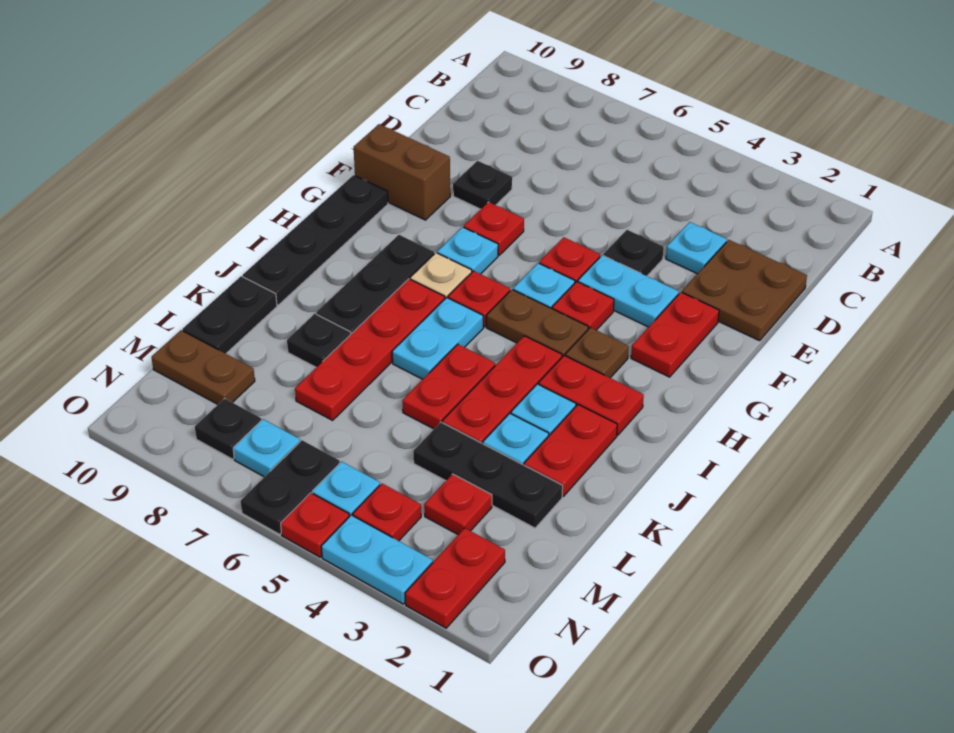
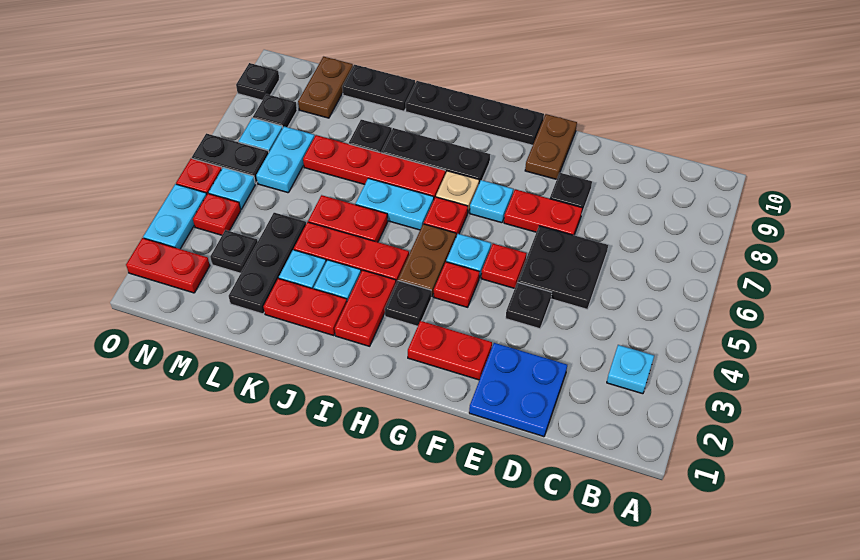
brown 2x2 plate [682,240,807,341] -> blue 2x2 plate [469,343,567,437]
cyan 1x1 plate [666,222,727,274] -> cyan 1x1 plate moved to [607,345,654,394]
none -> black 2x2 plate [518,226,608,309]
cyan 1x2 plate [578,255,679,327] -> cyan 1x2 plate moved to [256,127,314,193]
red 1x1 plate [464,202,524,255] -> red 1x2 plate [504,189,582,235]
brown 1x2 brick [354,124,450,220] -> brown 1x2 plate [525,114,577,179]
brown 1x1 plate [565,328,629,378] -> black 1x1 plate [385,281,431,326]
red 1x1 plate [424,474,492,535] -> black 1x1 plate [210,230,258,273]
none -> black 1x1 plate [236,63,279,100]

